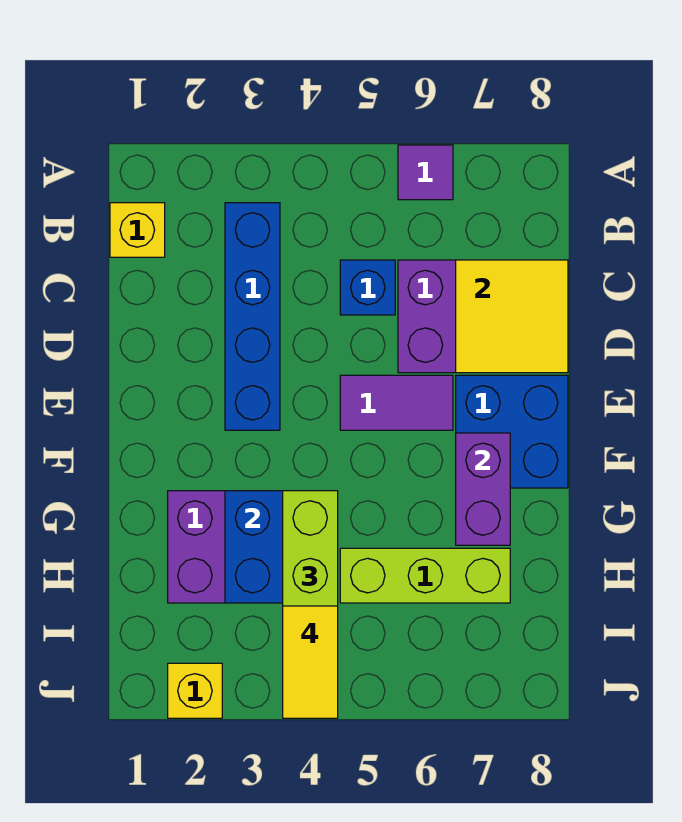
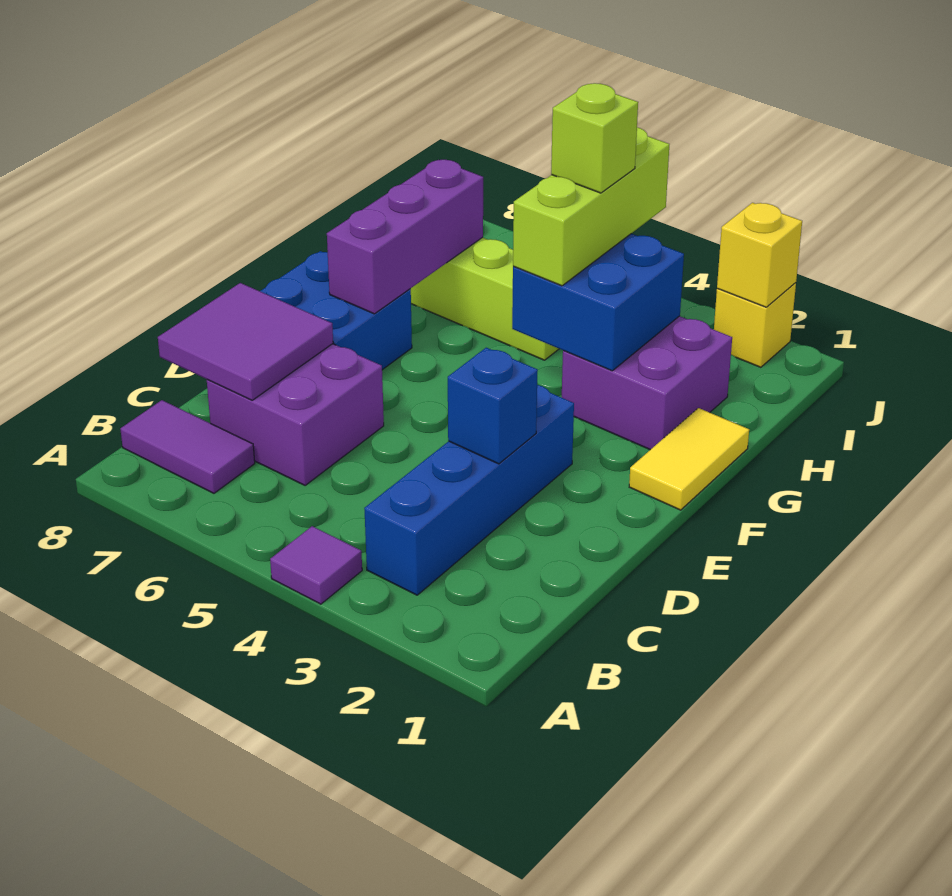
purple 1x1 tile [398,145,453,200] -> purple 1x1 tile moved to [270,526,362,604]
yellow 1x1 brick [110,203,165,257] -> yellow 1x1 brick moved to [717,203,802,307]
blue 1x1 brick [340,260,395,315] -> blue 1x1 brick moved to [448,348,538,464]
yellow 2x2 tile [456,260,568,373] -> purple 2x2 tile [158,283,333,400]
purple 1x2 tile [340,375,453,430] -> purple 1x2 tile moved to [120,400,255,493]
purple 1x2 brick [456,433,510,545] -> purple 1x3 brick [327,160,483,314]
none -> lime 1x1 brick [551,83,638,193]
yellow 1x2 tile [283,606,338,718] -> yellow 1x2 tile moved to [629,408,749,510]

